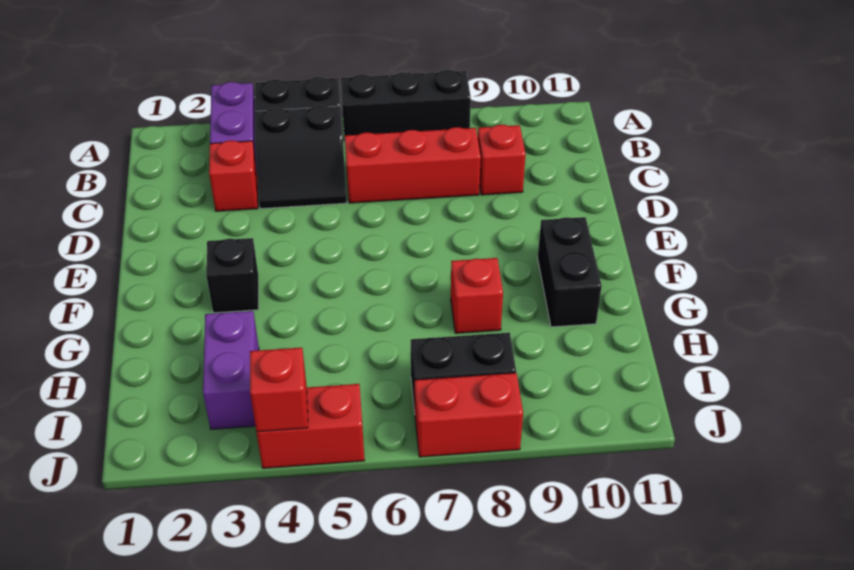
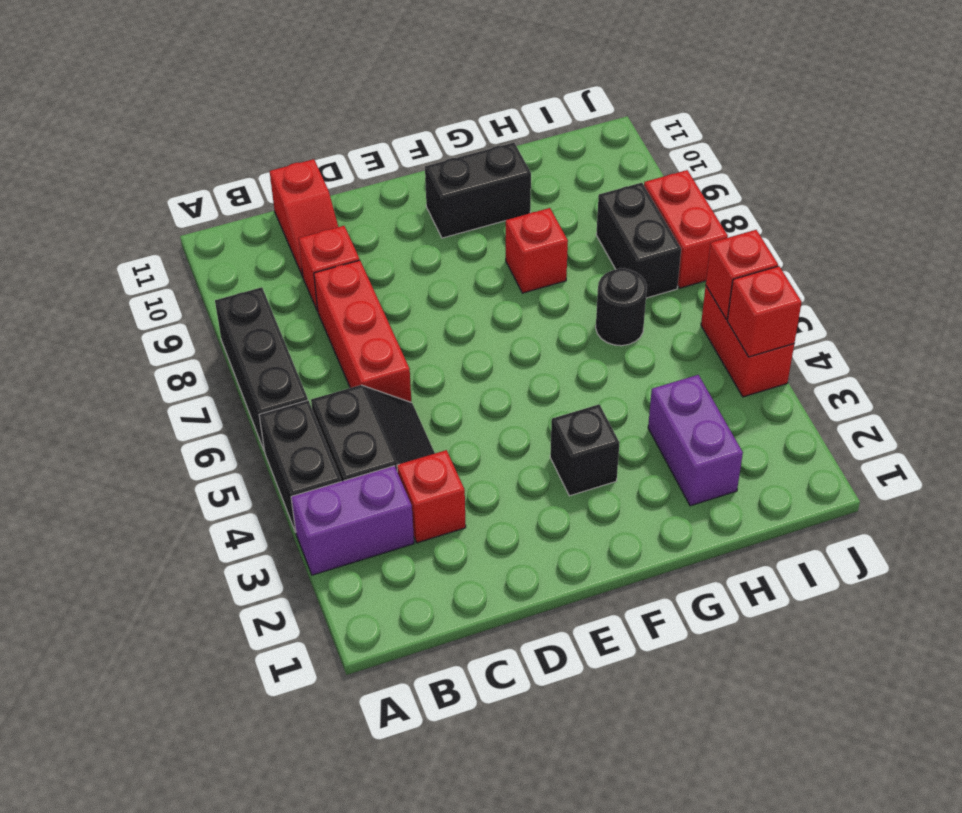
none -> red 1x2 slope [270,159,338,276]
purple 1x2 brick [203,311,259,429] -> purple 1x2 brick turned to [648,375,743,506]
none -> black 1x1 round brick [596,268,647,346]
none -> red 1x1 brick [706,230,778,319]

